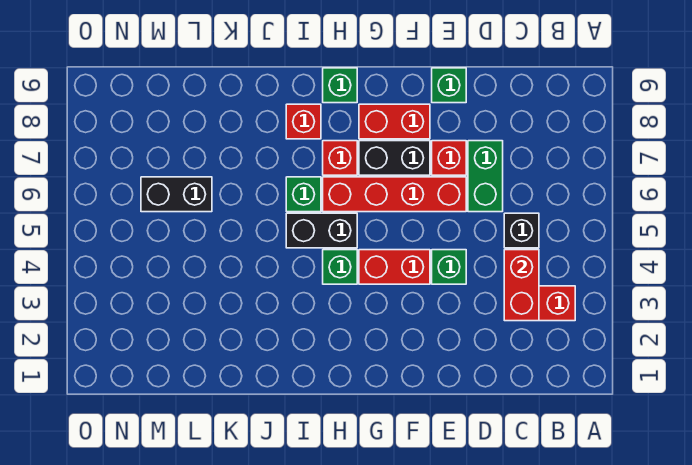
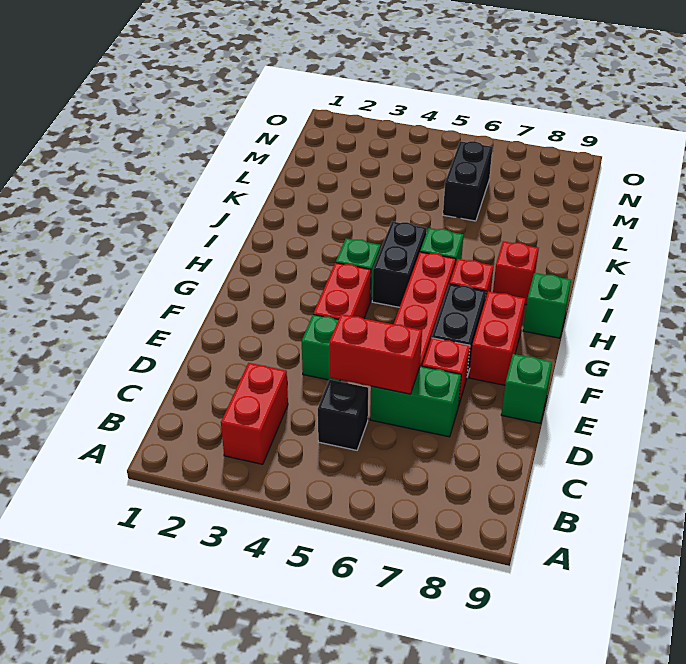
red 1x2 brick [504,250,539,321] -> red 1x2 brick moved to [329,314,422,394]

